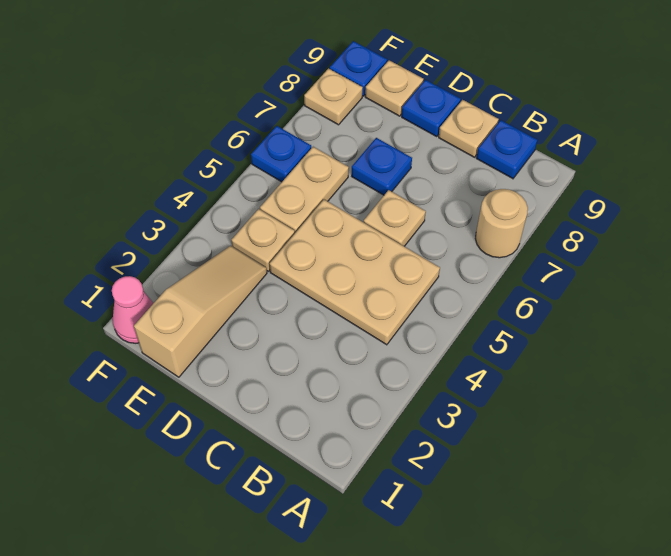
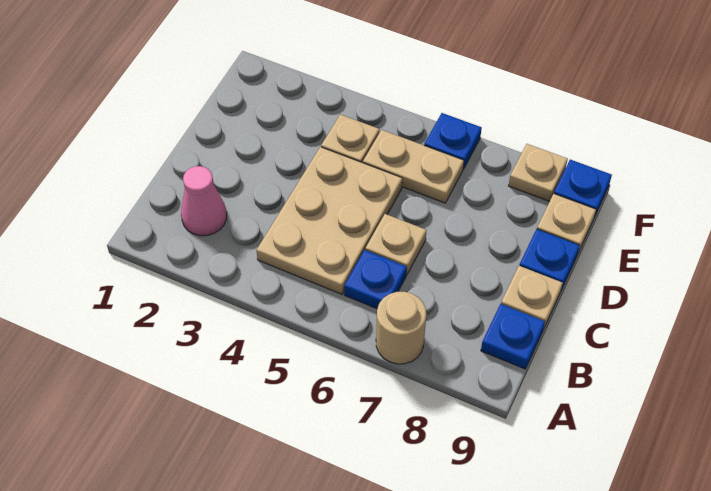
blue 1x1 plate [352,138,412,195] -> blue 1x1 plate moved to [344,250,407,309]
tan 1x3 slope [134,246,267,377] -> none
pink 1x1 cone [112,276,153,343] -> pink 1x1 cone moved to [181,166,227,236]

